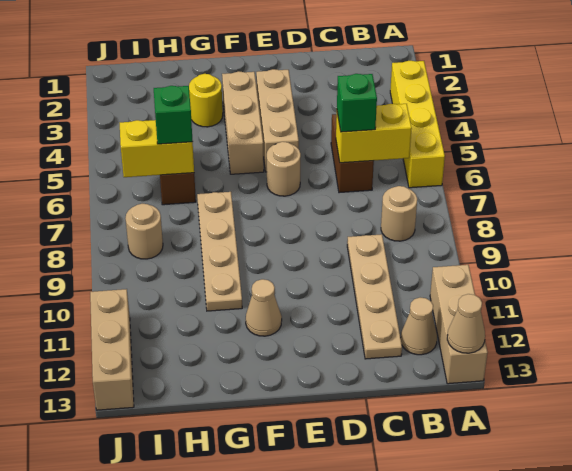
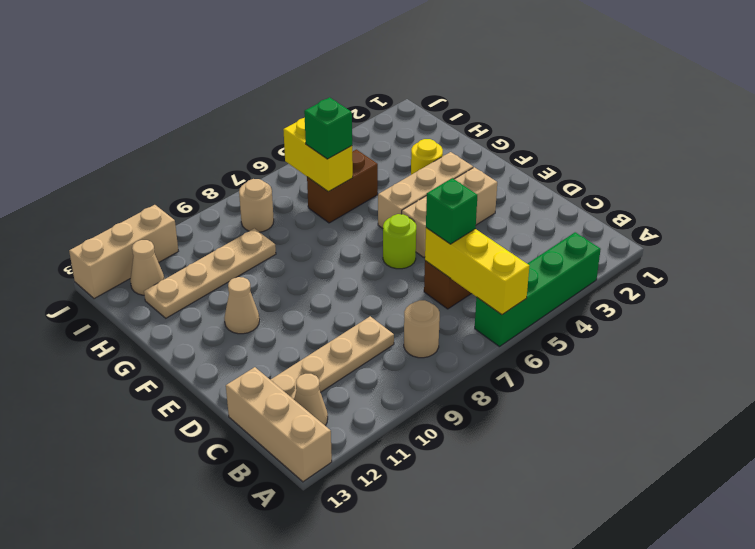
yellow 1x4 brick [390,61,445,188] -> green 1x4 brick [475,232,601,347]
tan 1x3 brick [430,265,488,384] -> tan 1x3 brick turned to [226,367,332,482]
tan 1x1 cone [447,294,485,353] -> tan 1x1 cone moved to [130,240,164,295]
yellow 1x2 brick [336,104,412,163] -> yellow 1x3 brick [425,228,529,315]
tan 1x1 round brick [267,142,301,196] -> lime 1x1 round brick [383,214,416,269]
tan 1x4 plate [197,192,242,311] -> tan 1x4 plate moved to [144,228,276,318]

